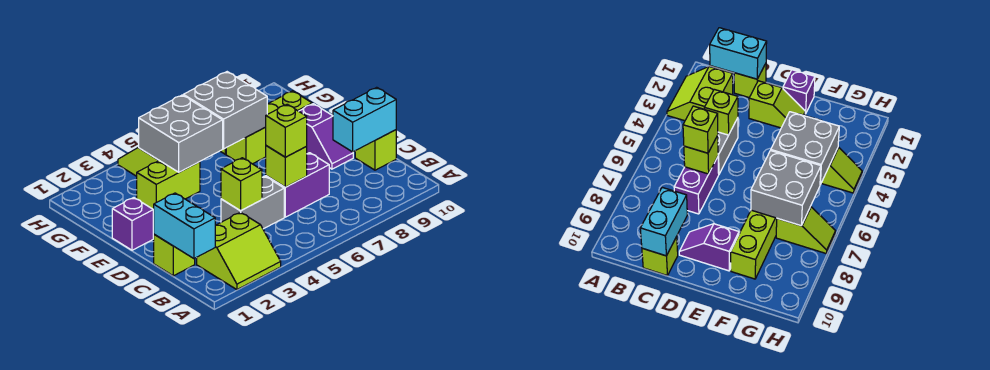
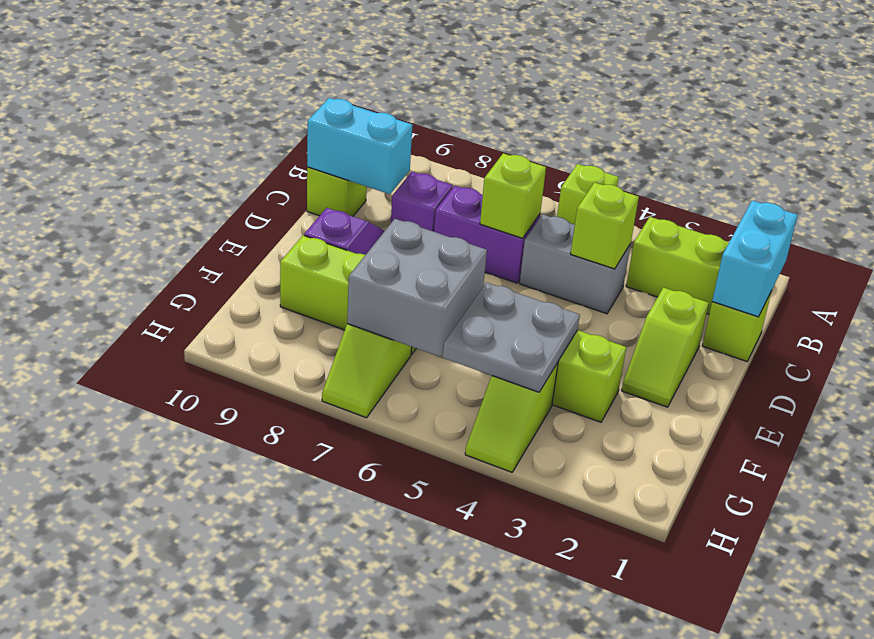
lime 1x1 brick [266,104,307,157] -> lime 1x1 brick moved to [557,164,619,225]
purple 1x1 brick [112,198,153,250] -> purple 1x1 brick moved to [391,172,453,232]
grey 2x2 brick [139,95,223,172] -> grey 2x2 plate [443,282,580,392]

